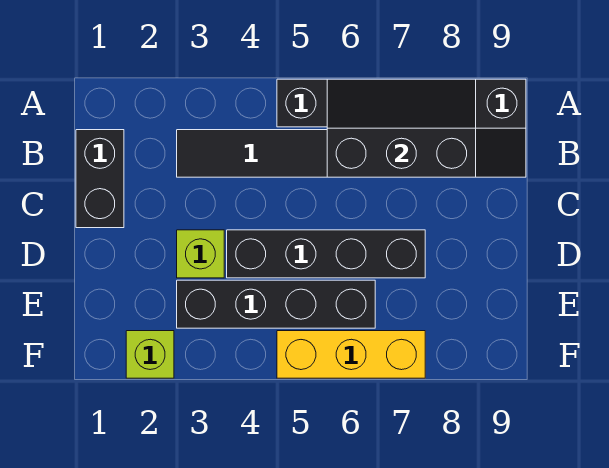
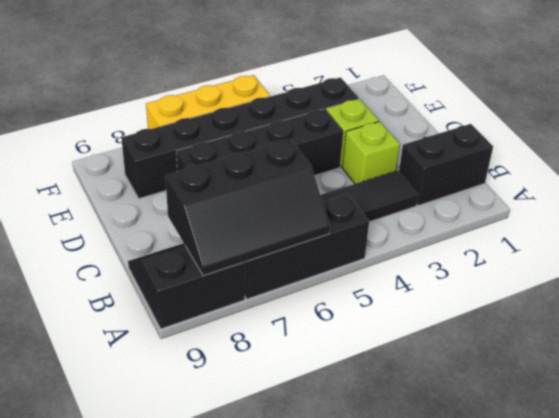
black 1x2 brick [76,130,124,228] -> black 1x2 brick turned to [399,124,493,205]
black 1x4 brick [177,280,375,328] -> black 1x6 brick [121,77,359,198]
lime 1x1 brick [126,331,174,378] -> lime 1x1 brick moved to [342,121,400,184]

